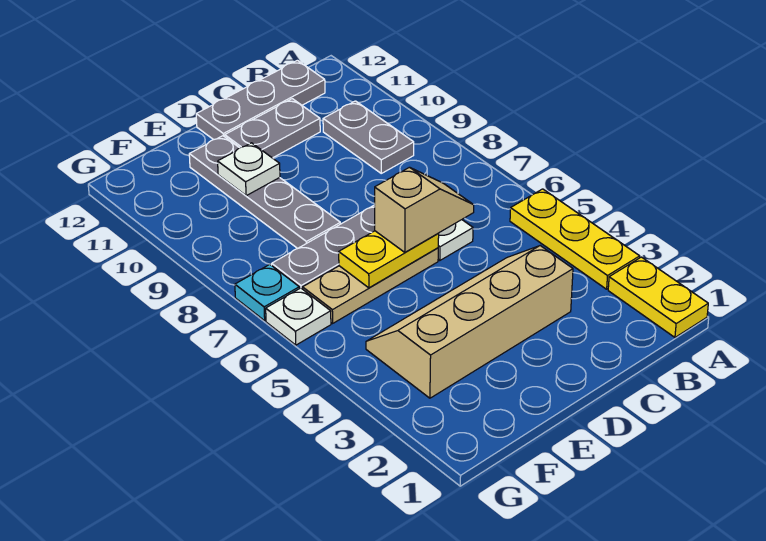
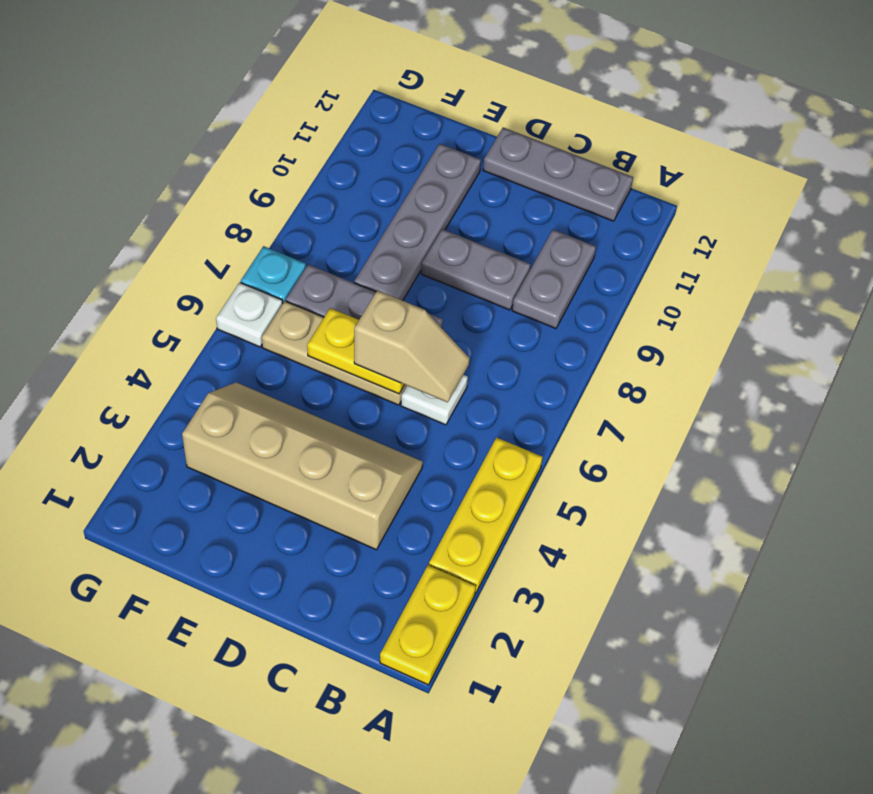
grey 1x2 plate [225,99,320,158] -> grey 1x2 plate moved to [421,229,531,310]
white 1x1 plate [218,143,280,196] -> none

